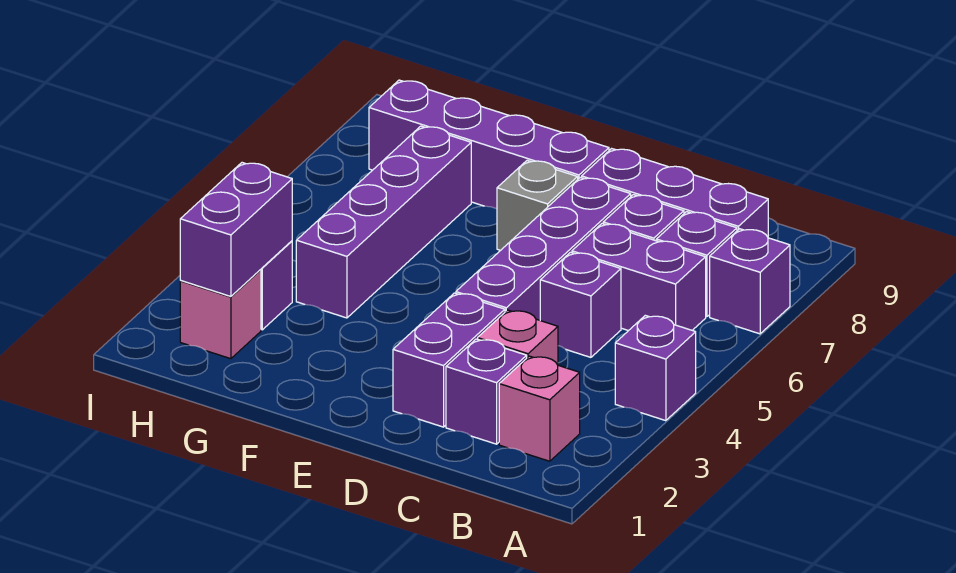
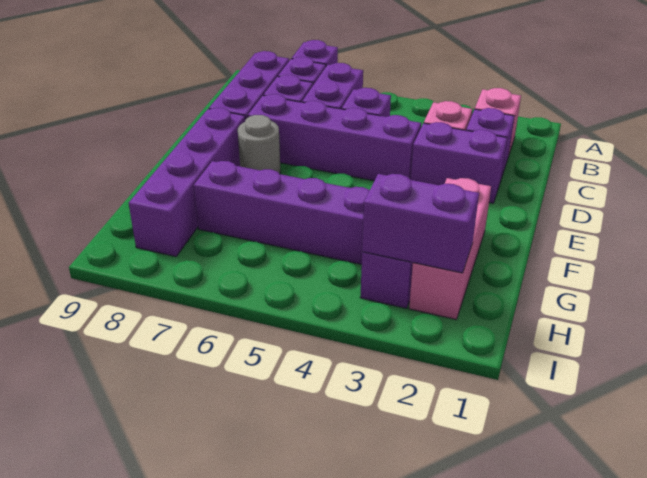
purple 1x1 brick [615,315,696,421] -> none
grey 1x1 brick [497,160,578,250] -> grey 1x1 round brick [238,115,281,174]
pink 1x1 brick [180,270,261,359] -> pink 1x3 brick [409,178,491,319]

